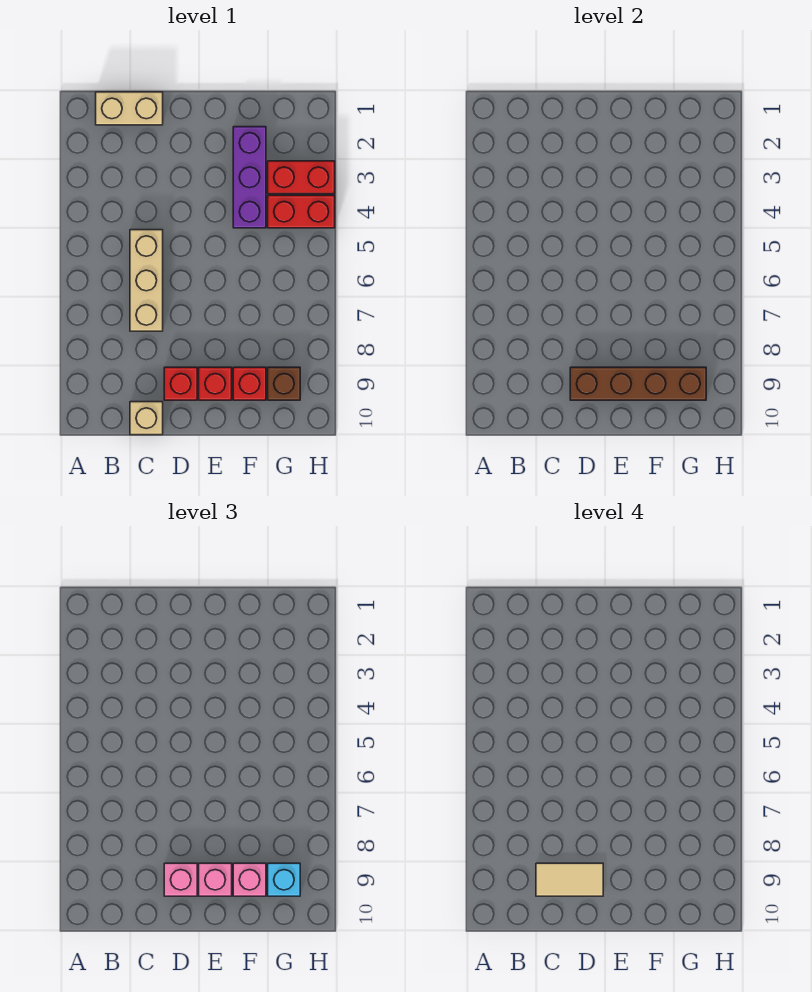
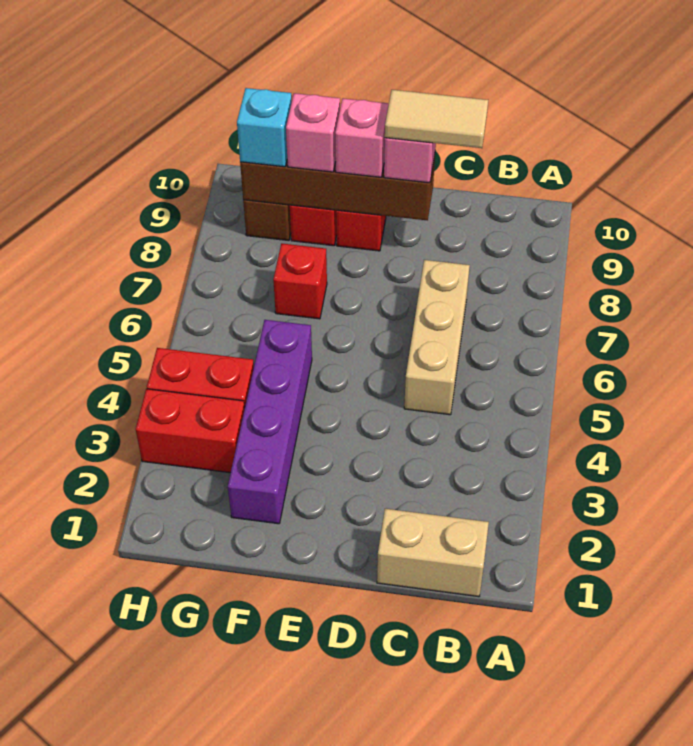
tan 1x1 brick [130,402,163,435] -> none
red 1x1 brick [164,367,197,400] -> red 1x1 brick moved to [273,243,327,319]
purple 1x3 brick [233,127,266,228] -> purple 1x4 brick [228,320,312,524]

